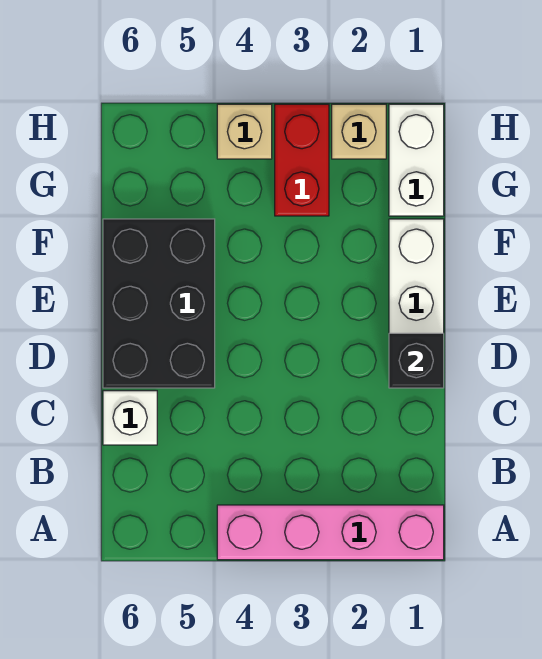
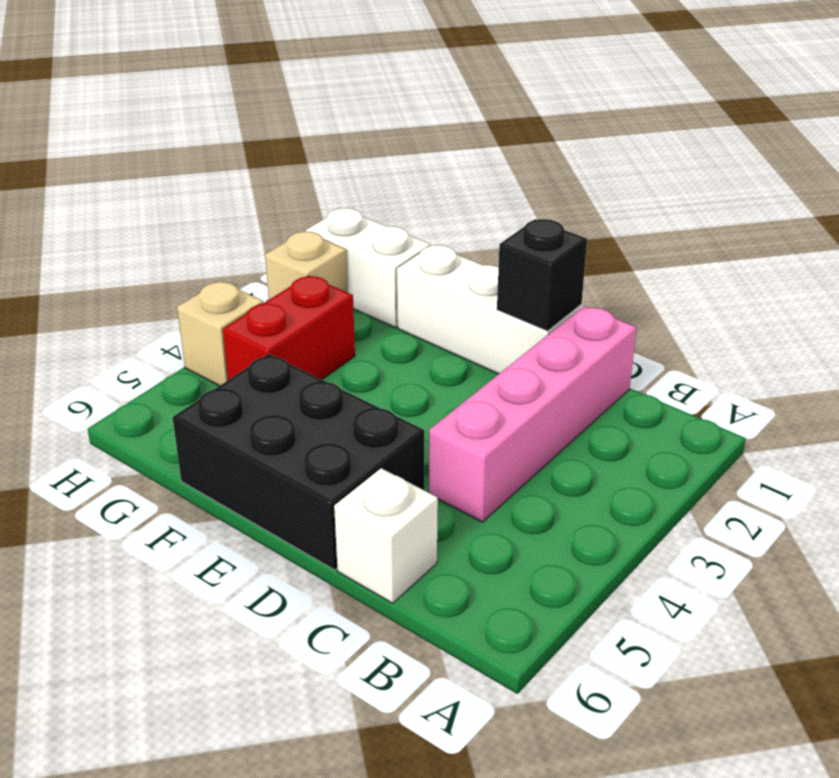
pink 1x4 brick [217,505,444,560] -> pink 1x4 brick moved to [429,306,637,522]
red 1x2 brick [275,104,329,216] -> red 1x2 brick turned to [223,275,355,380]

